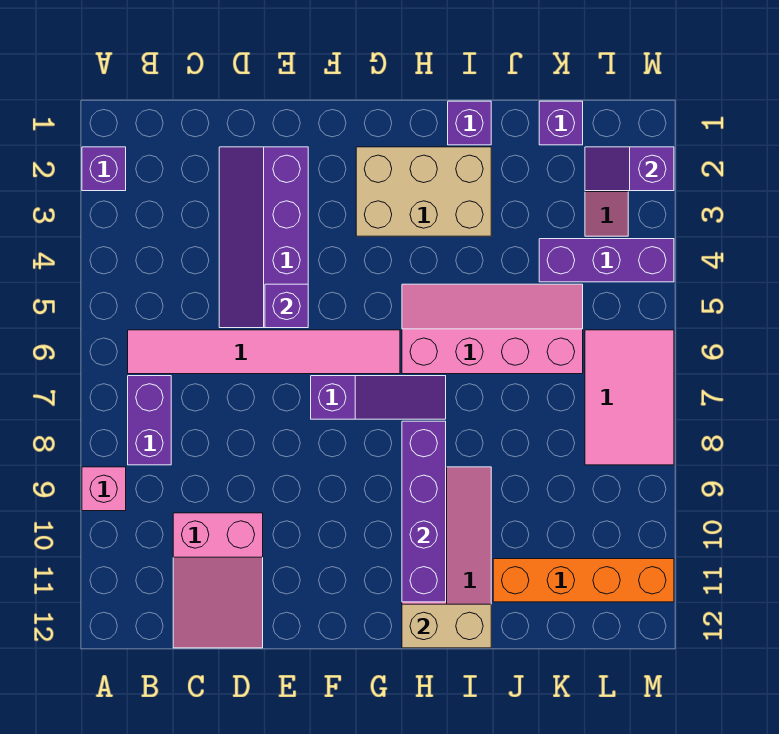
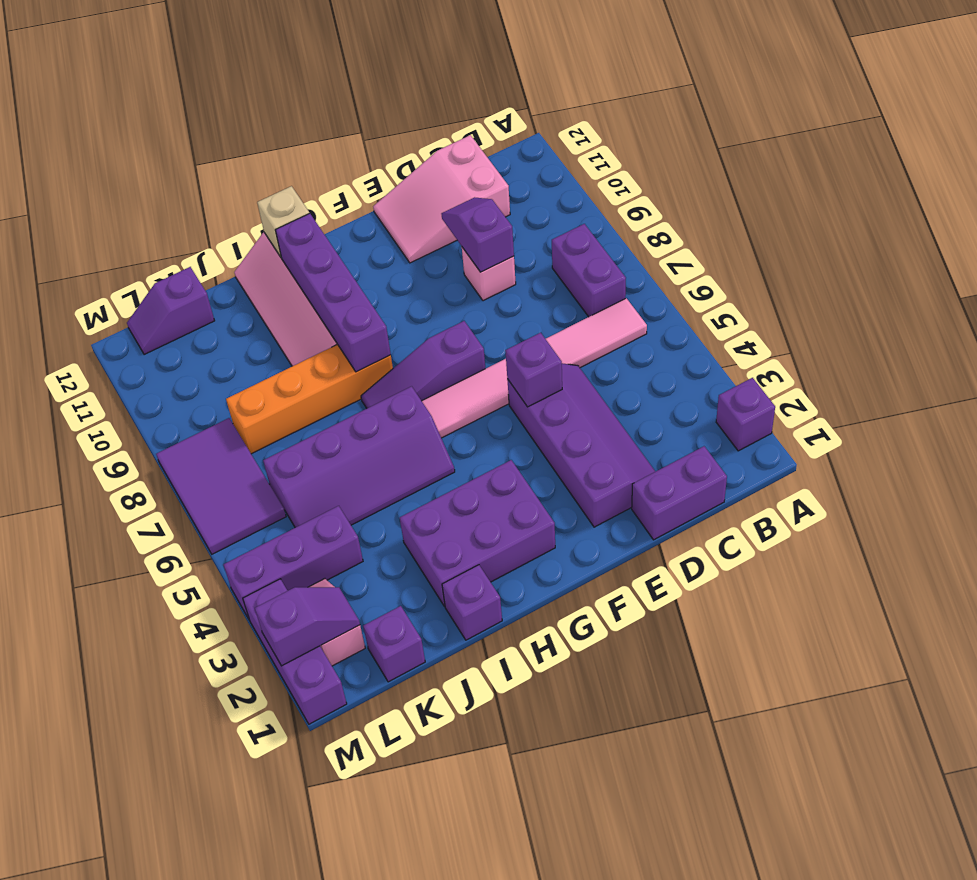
pink 1x1 brick [82,467,126,511] -> pink 1x1 brick moved to [462,247,516,301]
none -> purple 1x2 brick [632,446,727,540]
pink 2x3 slope [173,513,263,648] -> pink 2x3 slope turned to [373,135,510,263]
none -> purple 1x2 slope [441,197,514,272]
tan 2x3 brick [356,147,491,236] -> purple 2x3 brick [400,460,555,606]
pink 2x4 slope [402,284,583,374] -> purple 2x4 slope [263,386,455,528]
tan 1x2 brick [402,604,491,648] -> tan 1x1 brick [257,186,309,257]
orange 1x4 brick [493,559,674,602] -> orange 1x4 brick moved to [226,344,393,454]
none -> purple 1x2 slope [127,267,215,355]
pink 2x3 tile [585,330,674,465] -> purple 2x3 tile [156,418,286,554]
none -> purple 1x3 brick [243,579,347,724]

